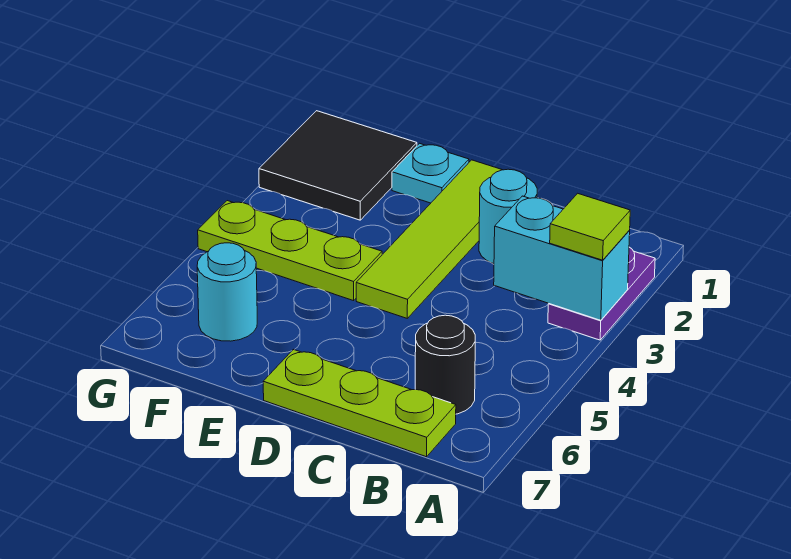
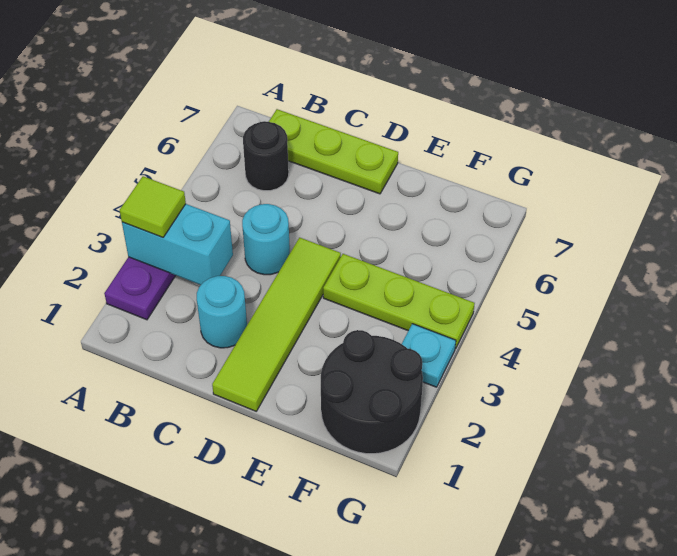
cyan 1x1 plate [392,143,469,203] -> cyan 1x1 plate moved to [402,324,456,387]
black 2x2 tile [259,111,417,220] -> black 2x2 round brick [321,330,423,454]
cyan 1x1 round brick [197,243,257,341] -> cyan 1x1 round brick moved to [242,204,290,275]

